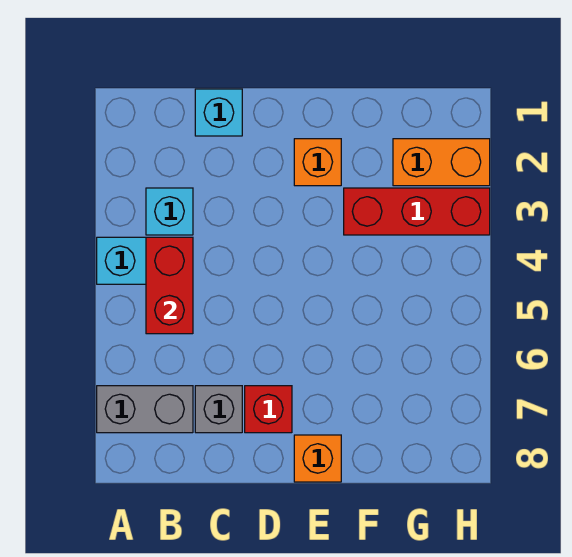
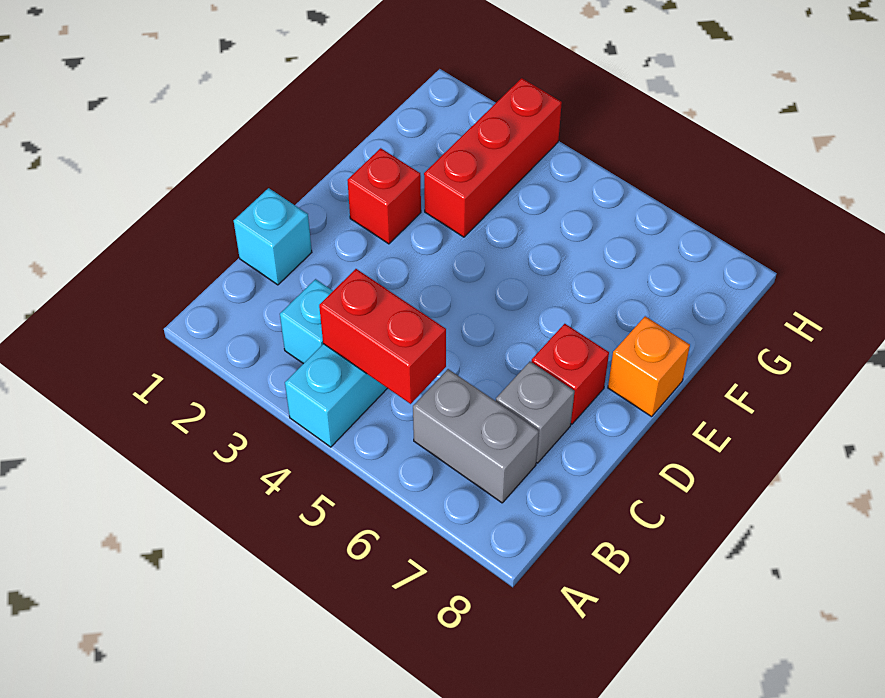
grey 1x2 brick [97,386,193,433] -> grey 1x2 brick turned to [413,369,539,503]
orange 1x1 brick [294,139,341,186] -> red 1x1 brick [347,148,421,244]
orange 1x2 brick [393,139,490,186] -> none

